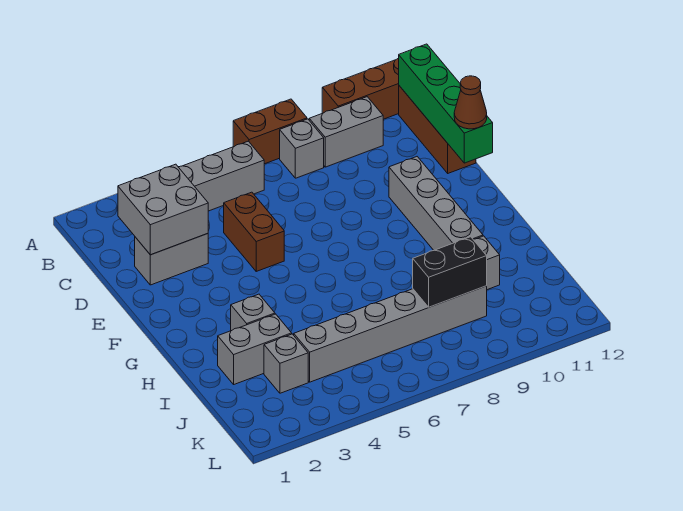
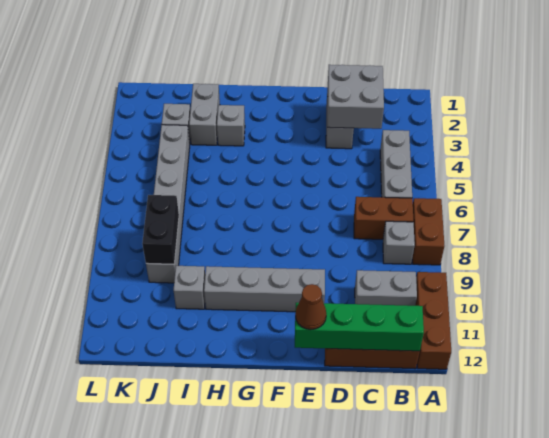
grey 1x2 brick [309,97,383,167] -> grey 1x2 brick turned to [355,270,417,306]
brown 1x2 brick [224,192,284,271] -> brown 1x2 brick moved to [354,197,413,239]

